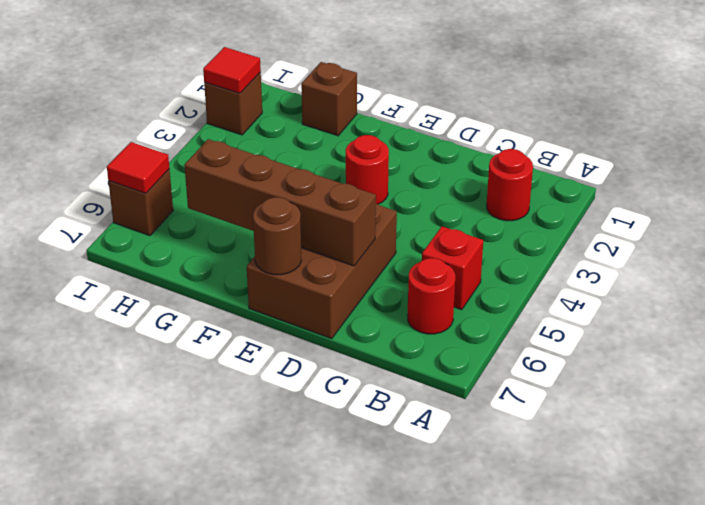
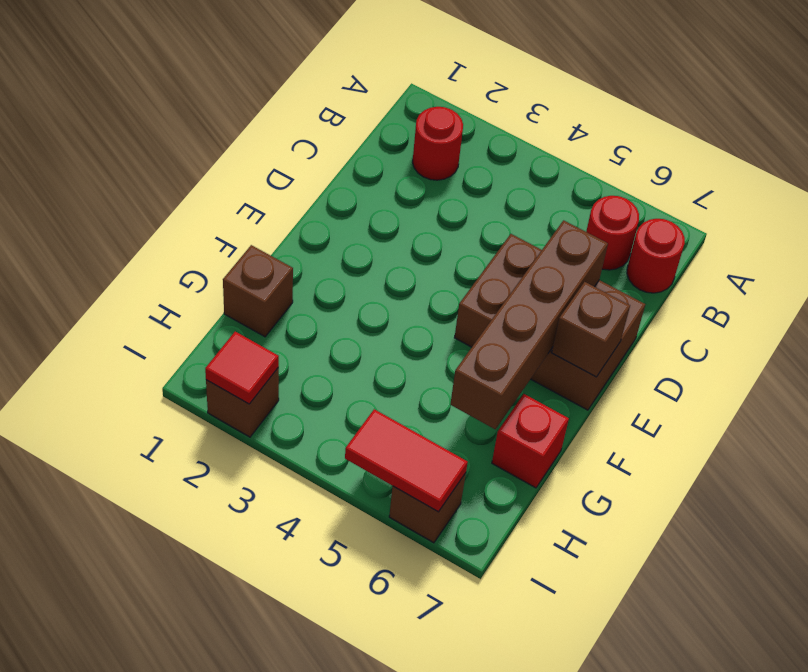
red 1x1 brick [422,226,483,310] -> red 1x1 brick moved to [492,394,569,488]
red 1x1 round brick [346,135,389,204] -> red 1x1 round brick moved to [627,219,685,293]
brown 1x1 round brick [253,197,301,275] -> brown 1x1 brick [552,282,630,377]
red 1x1 tile [107,142,169,194] -> red 1x2 tile [345,409,468,512]

